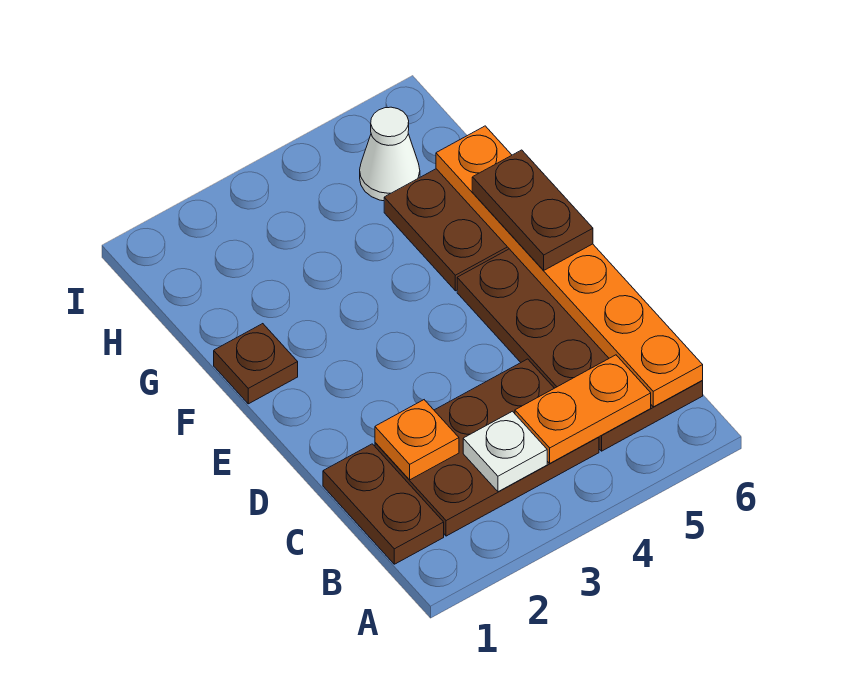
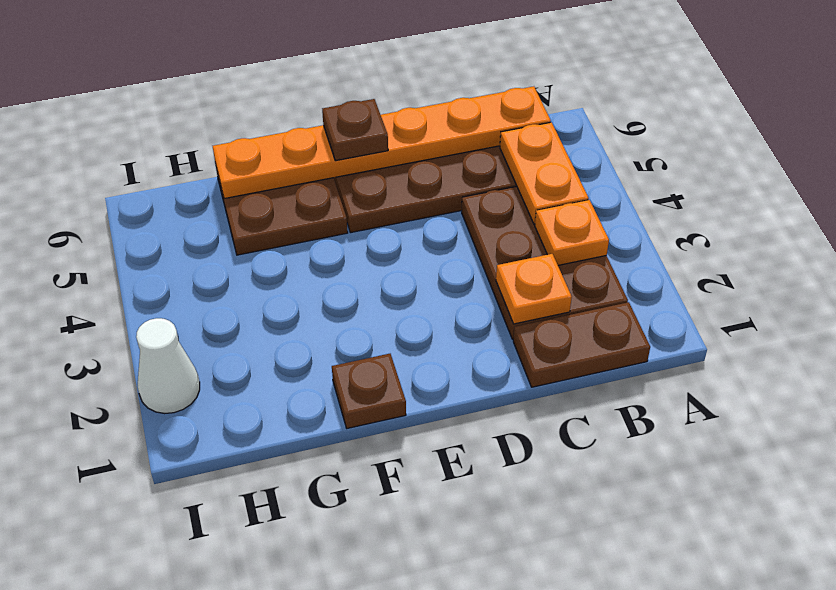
white 1x1 plate [463,411,547,492] -> orange 1x1 plate [535,200,609,265]
brown 1x2 plate [472,150,593,270] -> brown 1x1 plate [322,99,388,161]
white 1x1 cone [360,107,420,201] -> white 1x1 cone moved to [136,318,200,414]

